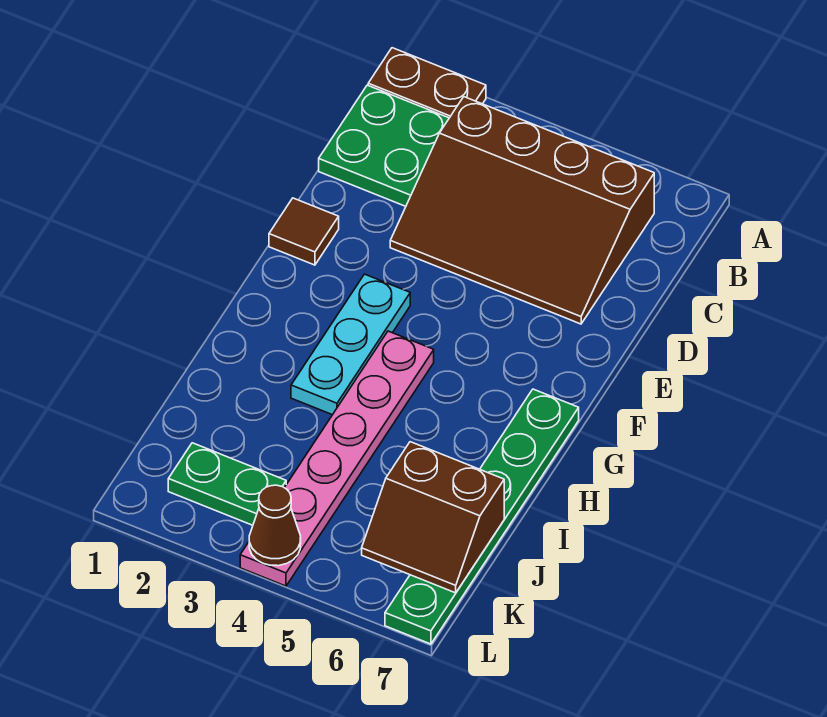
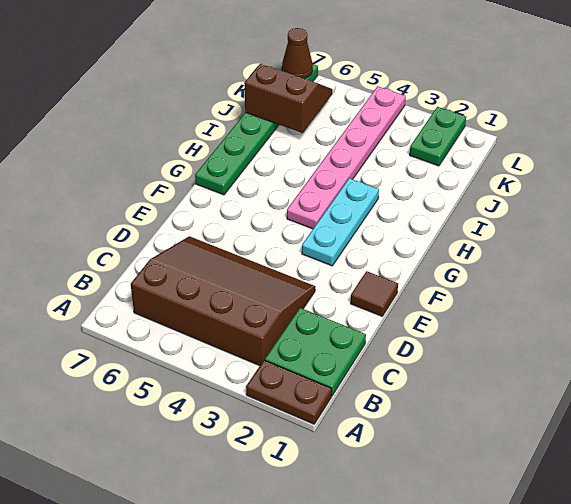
green 1x2 plate [168,443,286,525] -> green 1x2 plate turned to [410,107,466,166]
brown 1x1 cone [249,485,301,566] -> brown 1x1 cone moved to [282,28,313,79]

